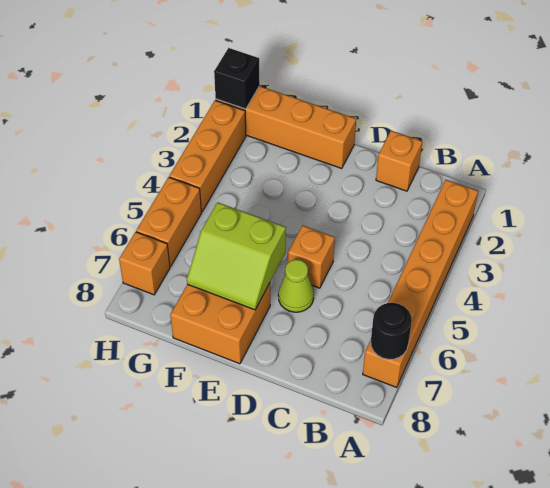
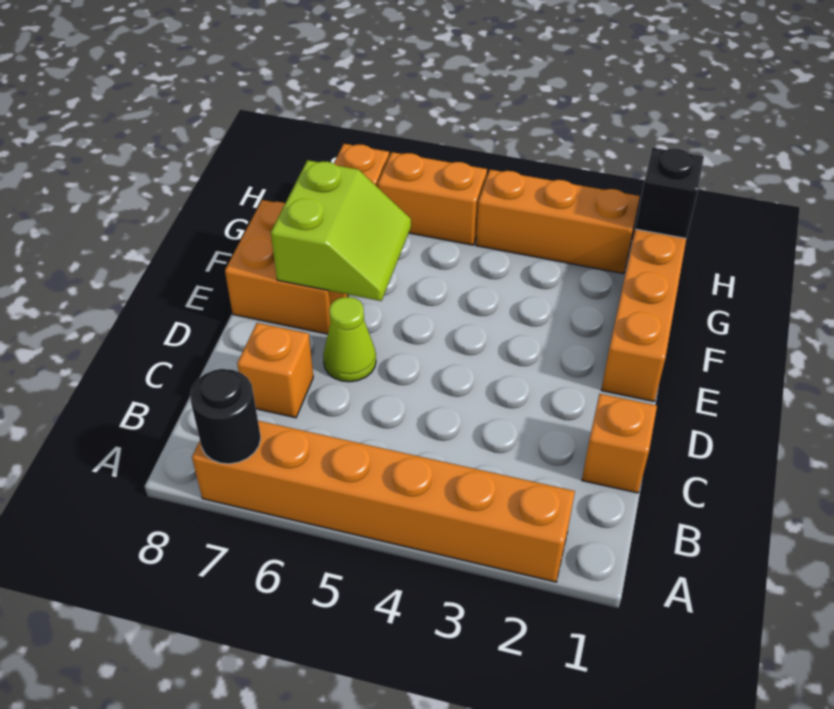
orange 1x1 brick [288,225,335,288] -> orange 1x1 brick moved to [237,323,313,418]
lime 2x2 slope [187,202,286,310] -> lime 2x2 slope turned to [271,160,411,301]

